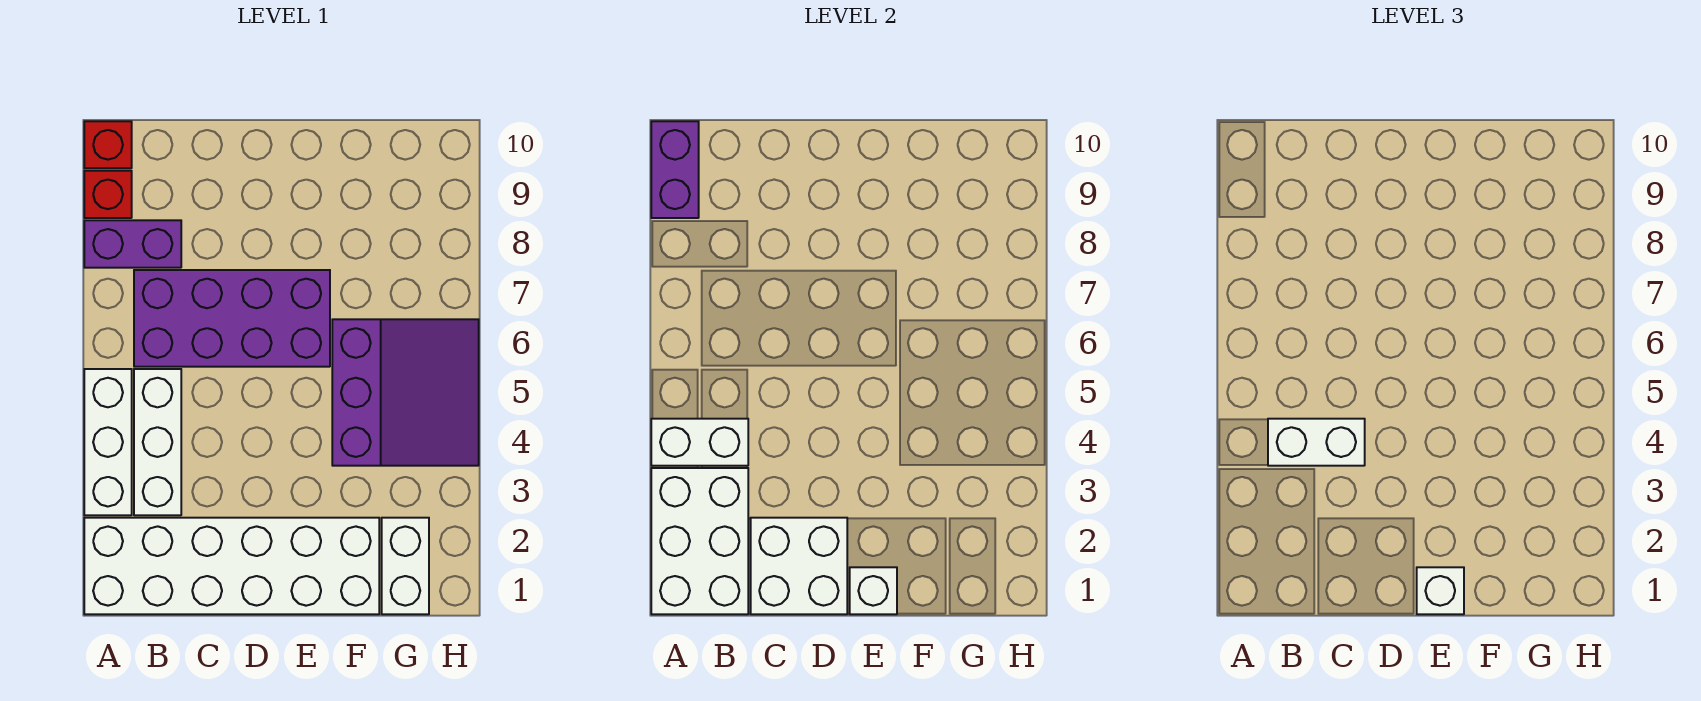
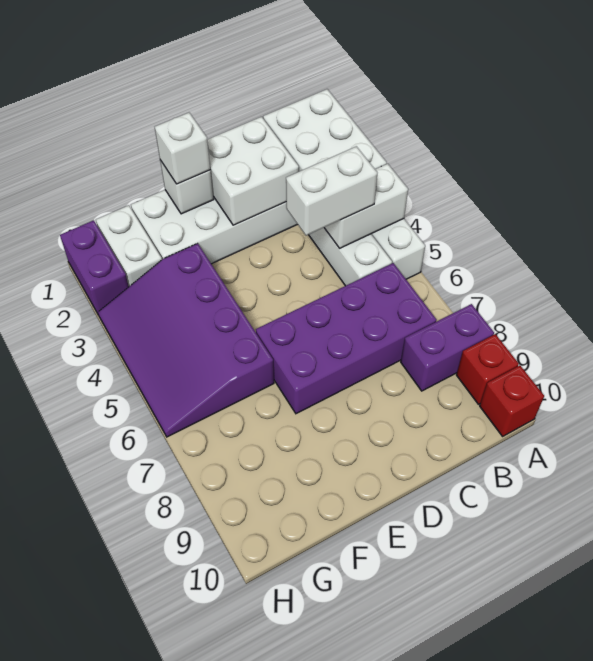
purple 1x2 brick [651,121,699,218] -> purple 1x2 brick moved to [60,220,129,314]
purple 3x3 slope [332,319,479,466] -> purple 3x4 slope [98,243,274,437]

